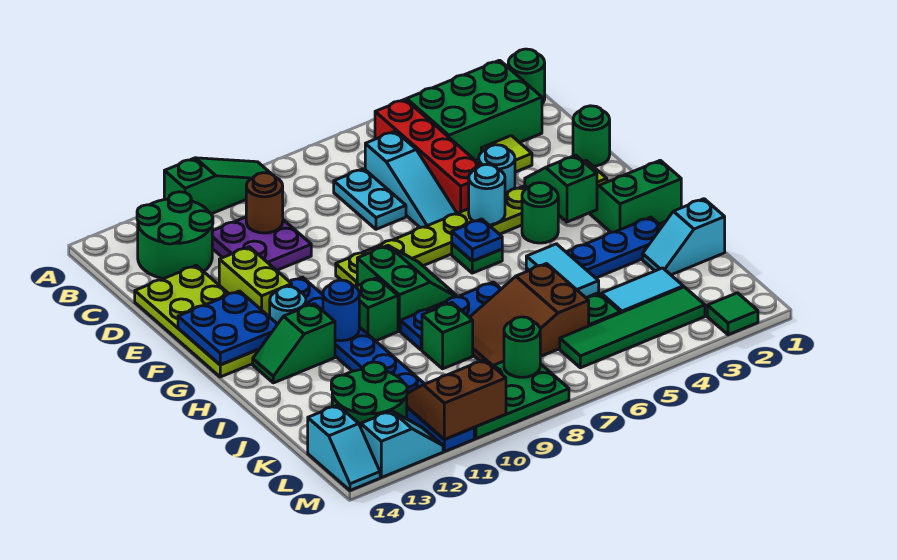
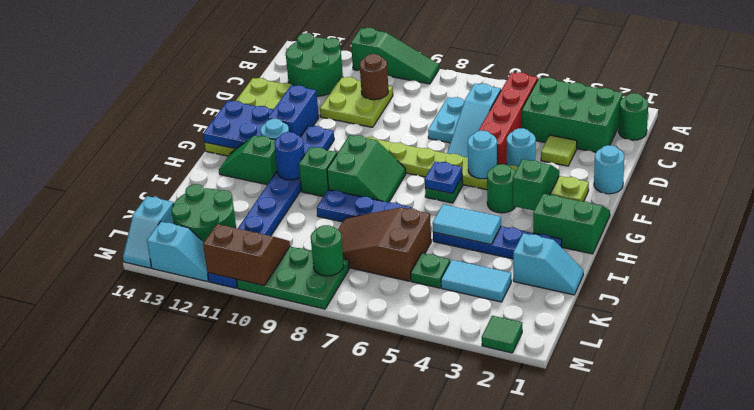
purple 2x2 plate [212,217,311,270] -> lime 2x2 plate [320,77,393,127]
green 1x1 round brick [573,106,610,166] -> cyan 1x1 round brick [594,145,624,194]
lime 1x2 brick [219,247,292,317] -> blue 1x2 brick [268,85,319,137]
cyan 1x2 tile [526,244,599,298] -> cyan 1x2 tile turned to [433,204,501,244]
cyan 1x2 slope [643,199,725,275] -> cyan 1x2 slope turned to [513,233,583,295]
green 1x1 brick [422,303,473,369] -> none
green 1x4 tile [560,287,705,368] -> none

